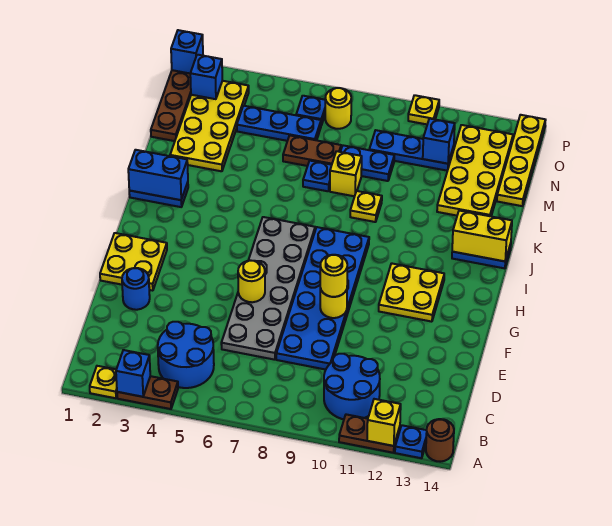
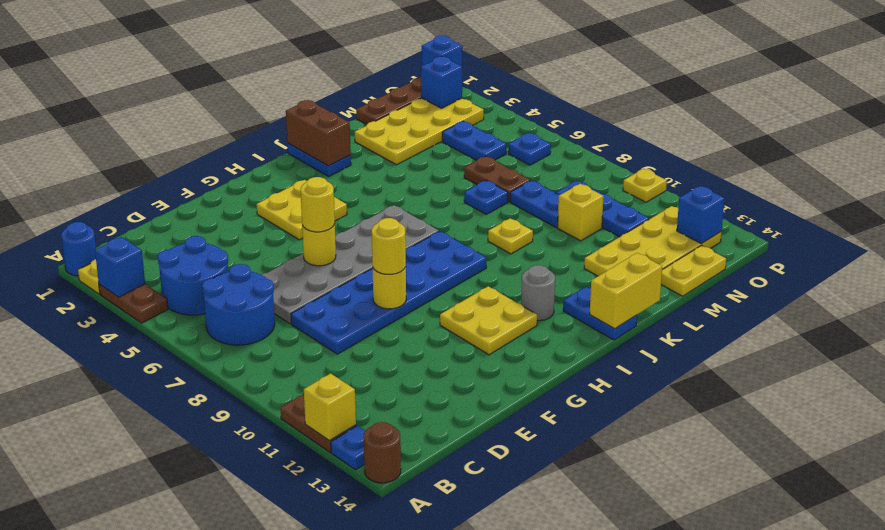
blue 2x2 round brick [324,354,380,419] -> blue 2x2 round brick moved to [202,264,275,345]
blue 1x1 round brick [122,268,150,310] -> blue 1x1 round brick moved to [61,222,96,276]
yellow 2x2 plate [100,233,167,291] -> yellow 2x2 plate moved to [257,180,347,240]
none -> grey 1x1 round brick [521,265,555,321]
blue 1x2 brick [128,150,188,200] -> brown 1x2 brick [286,100,351,166]
yellow 1x2 brick [452,211,512,261] -> yellow 1x2 brick turned to [590,253,662,329]
yellow 1x1 brick [330,151,362,196] -> yellow 1x1 brick moved to [558,184,604,241]
yellow 1x4 plate [497,115,545,206] -> yellow 1x2 plate [661,246,726,296]
blue 1x3 plate [237,106,321,141] -> blue 1x2 plate [442,121,506,160]
blue 1x1 brick [423,119,455,164] -> blue 1x1 brick moved to [677,186,725,244]
yellow 1x1 round brick [325,88,351,129] -> yellow 1x1 round brick moved to [301,177,335,232]

